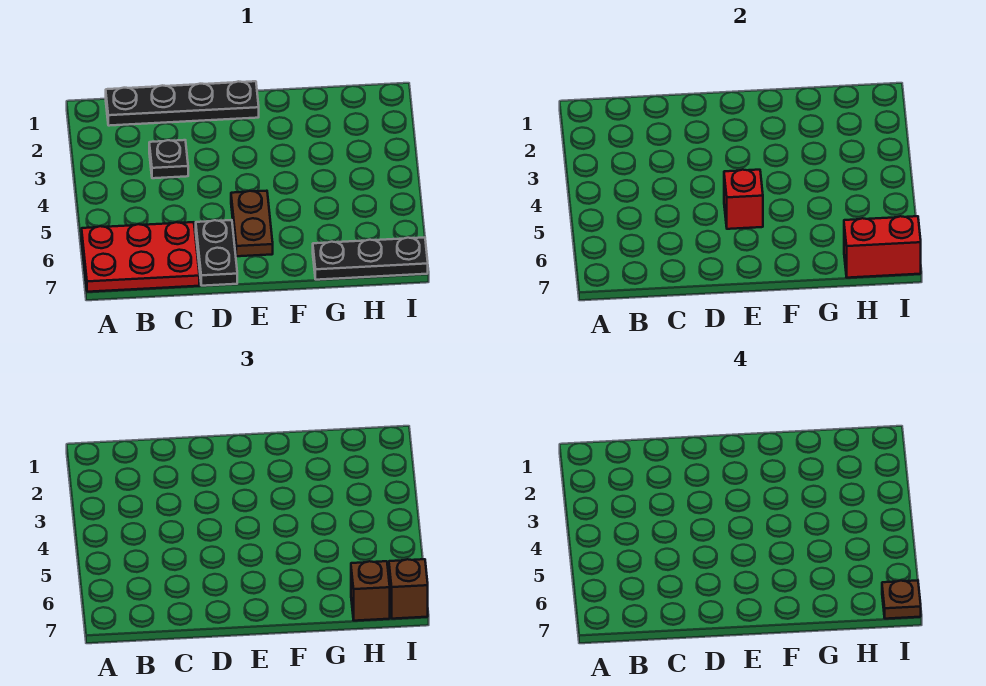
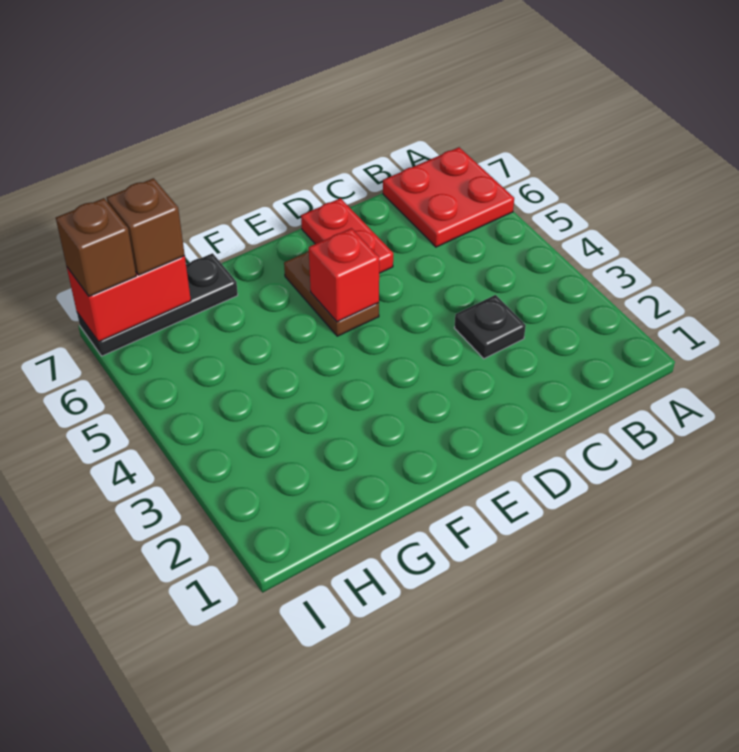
red 2x3 plate [82,222,199,292] -> red 2x2 plate [383,147,514,247]
black 1x4 plate [106,81,259,126] -> none
black 1x2 plate [196,220,237,286] -> red 1x2 plate [301,198,393,273]
brown 1x1 plate [882,580,921,619] -> none

